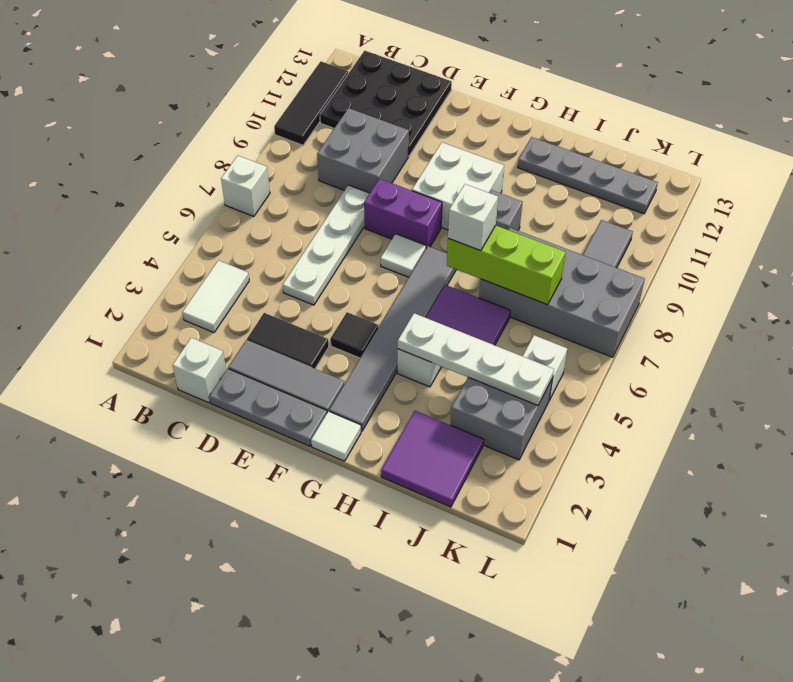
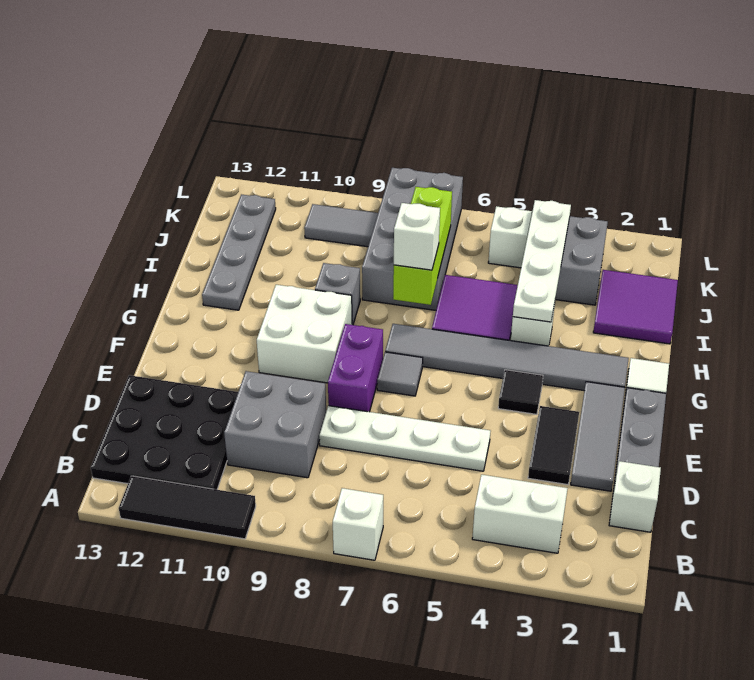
white 1x2 tile [182,260,249,333] -> white 1x2 brick [472,475,568,553]
white 1x1 tile [380,234,426,277] -> grey 1x1 tile [377,352,423,396]

